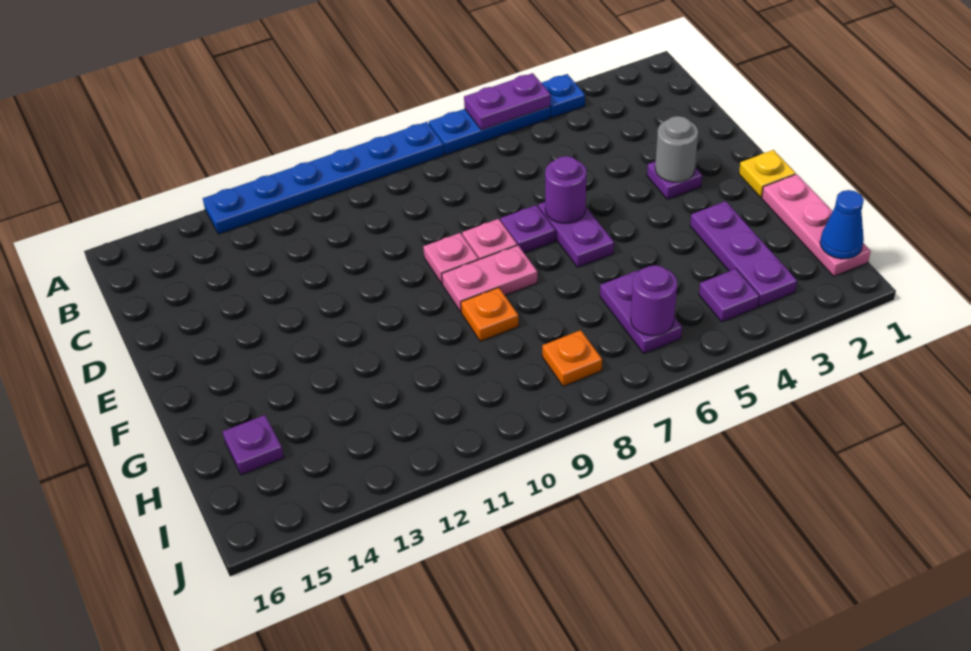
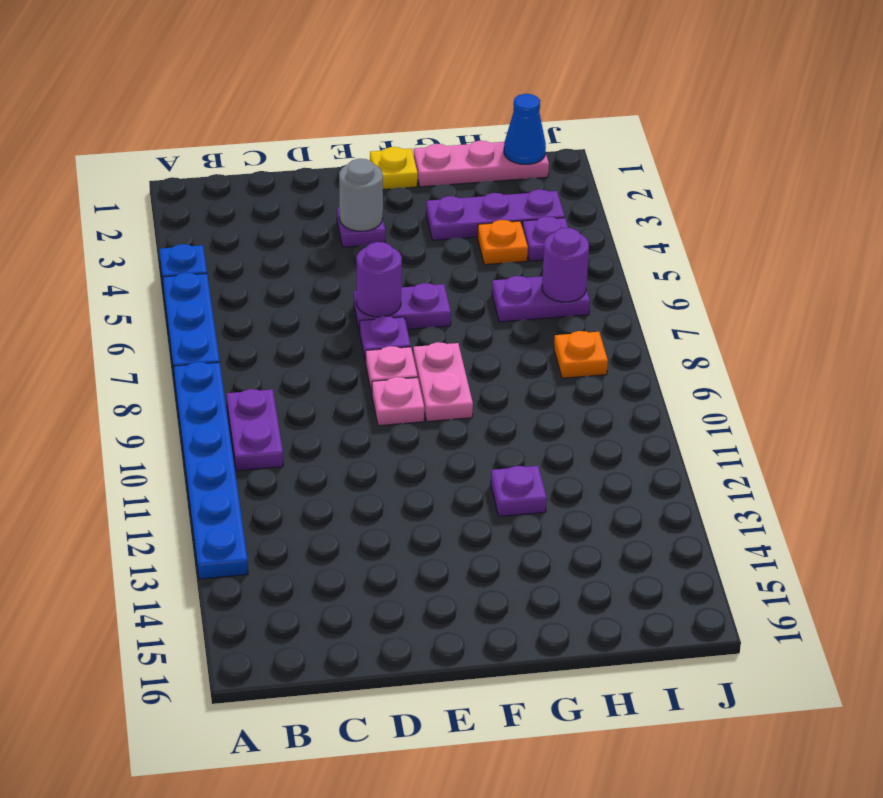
purple 1x2 plate [464,73,550,130] -> purple 1x2 plate moved to [227,389,283,471]
orange 1x1 plate [461,288,519,341] -> orange 1x1 plate moved to [478,220,528,265]
purple 1x1 plate [222,415,284,475] -> purple 1x1 plate moved to [491,466,547,516]

